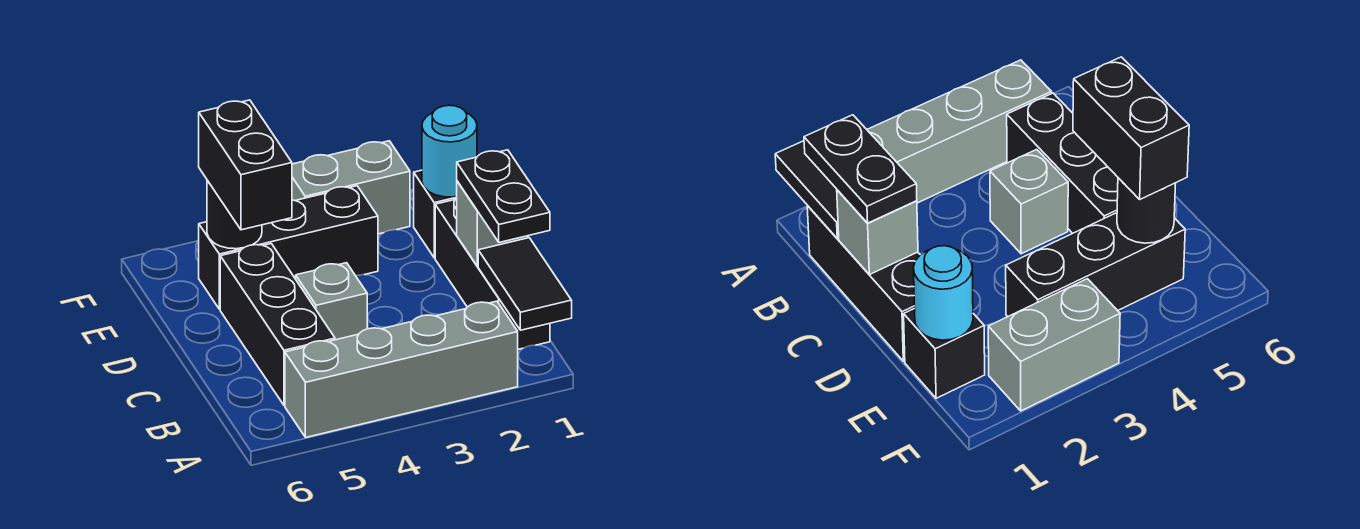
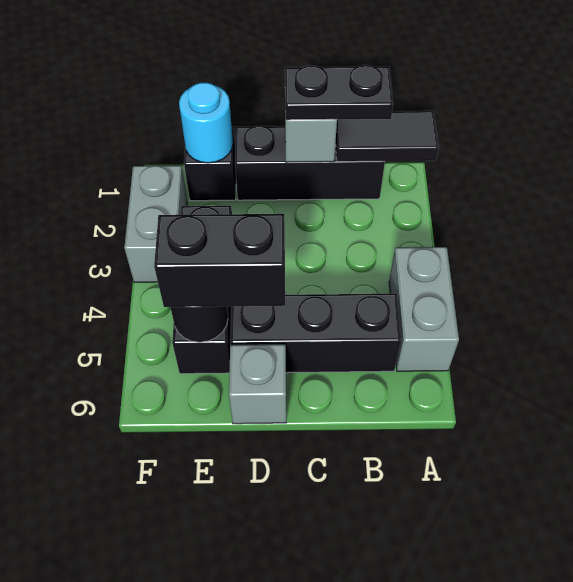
grey 1x4 brick [285,301,518,437] -> grey 1x2 brick [389,247,459,371]
grey 1x1 brick [296,263,367,340] -> grey 1x1 brick moved to [229,344,286,424]

